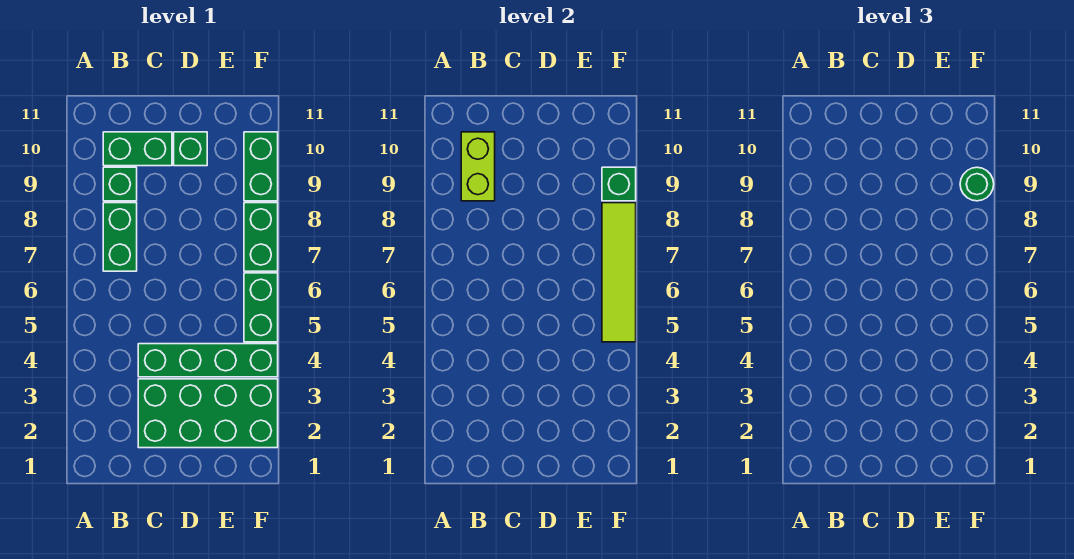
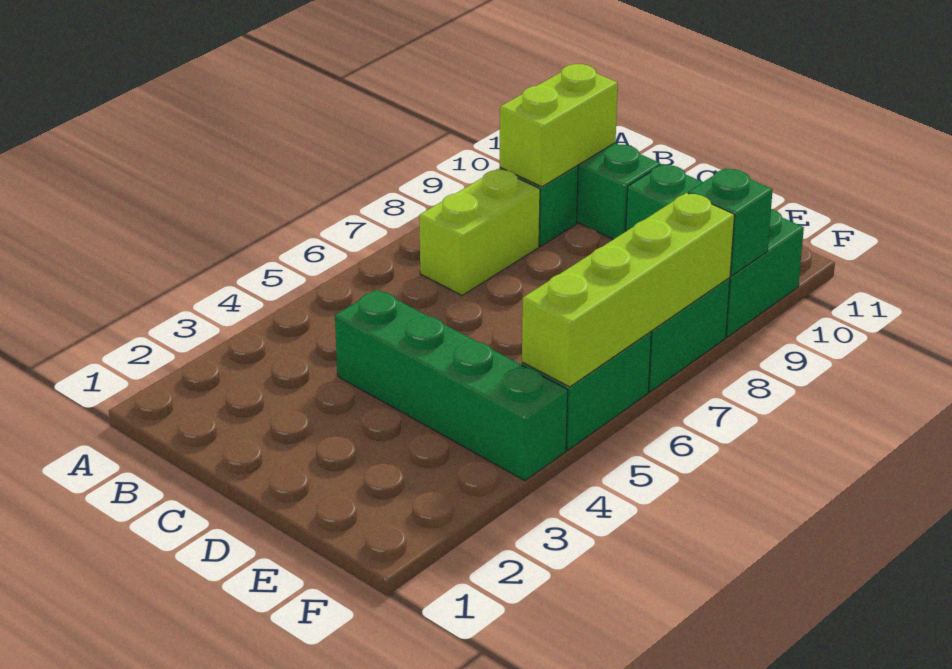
green 1x2 brick [103,203,137,271] -> lime 1x2 brick [419,169,540,295]
green 2x4 brick [138,379,278,448] -> none
lime 1x4 tile [602,203,636,342] -> lime 1x4 brick [522,193,734,387]
green 1x1 round brick [960,167,994,201] -> none

